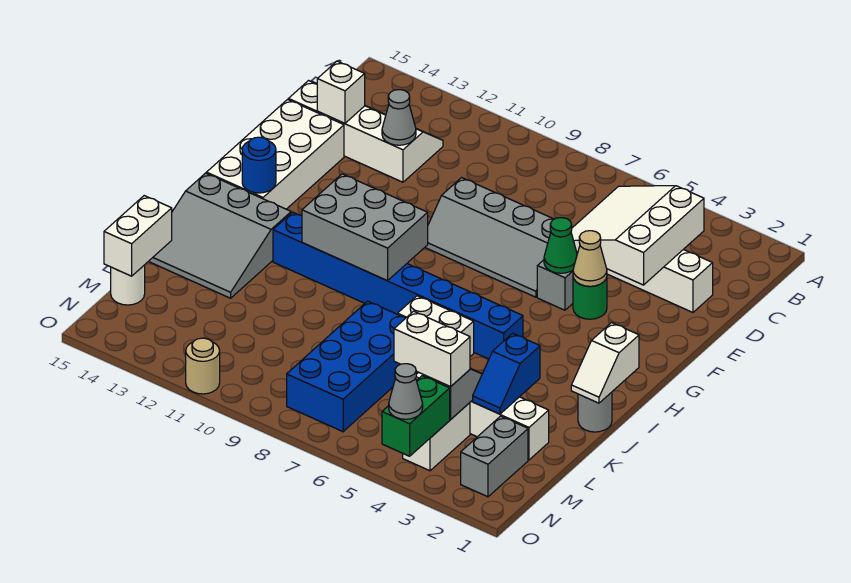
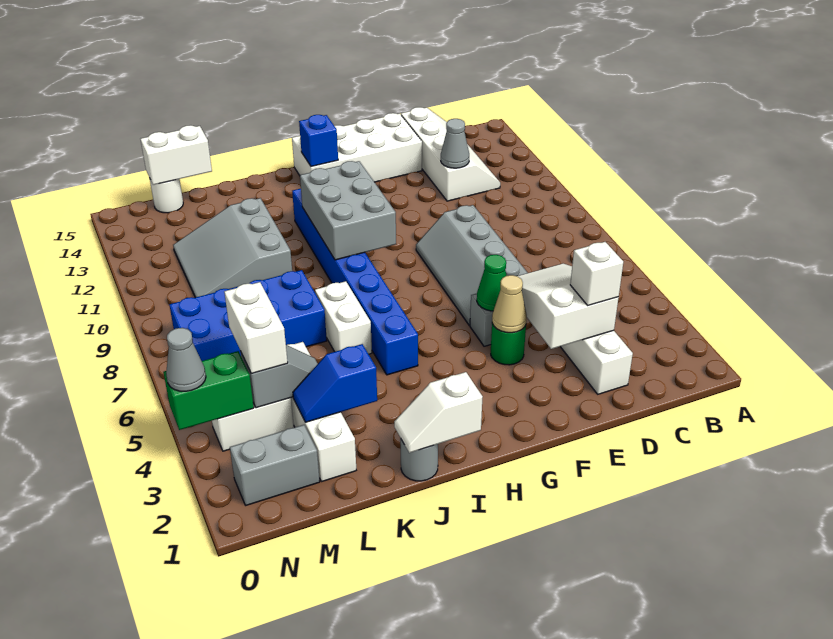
white 3x3 slope [571,186,704,285] -> white 2x3 slope [518,264,619,349]
white 1x1 brick [317,61,365,123] -> white 1x1 brick moved to [570,242,623,305]
blue 1x1 round brick [242,137,276,193] -> blue 1x1 brick [299,115,338,167]
grey 3x3 slope [148,173,291,298] -> grey 3x3 slope moved to [173,198,292,298]
tan 1x1 round brick [186,338,220,394] -> none

